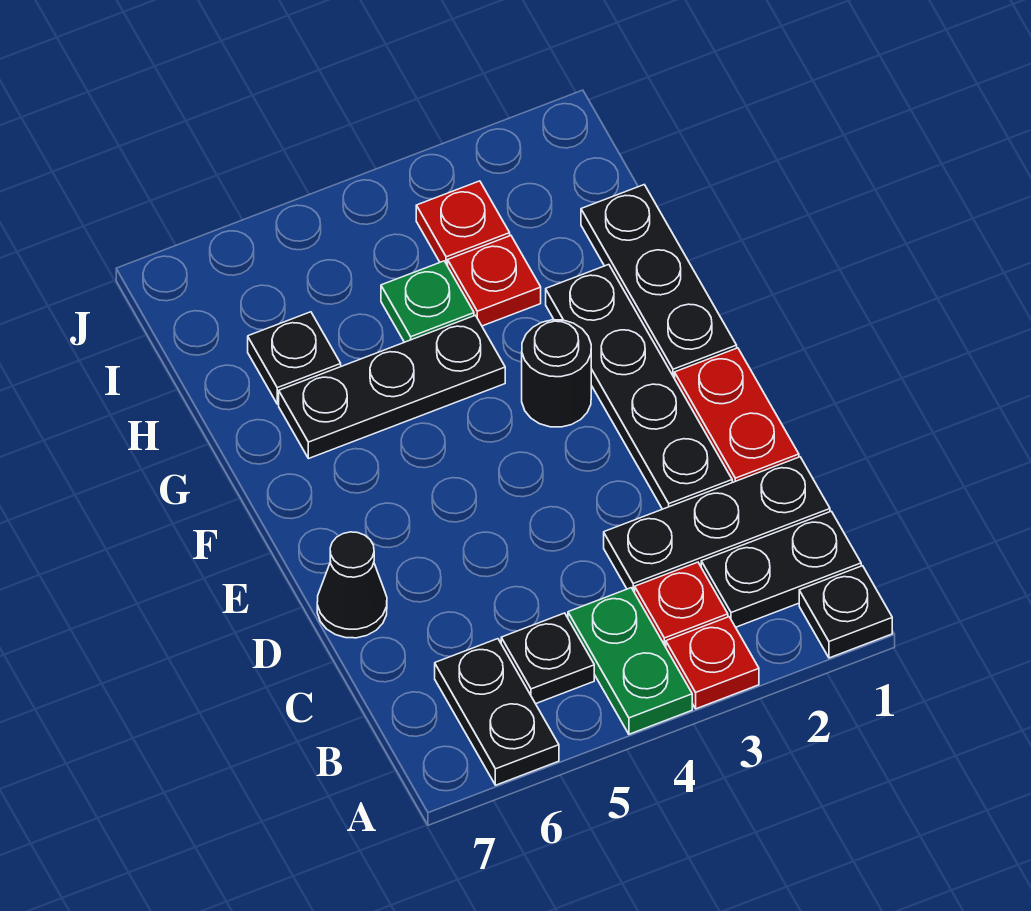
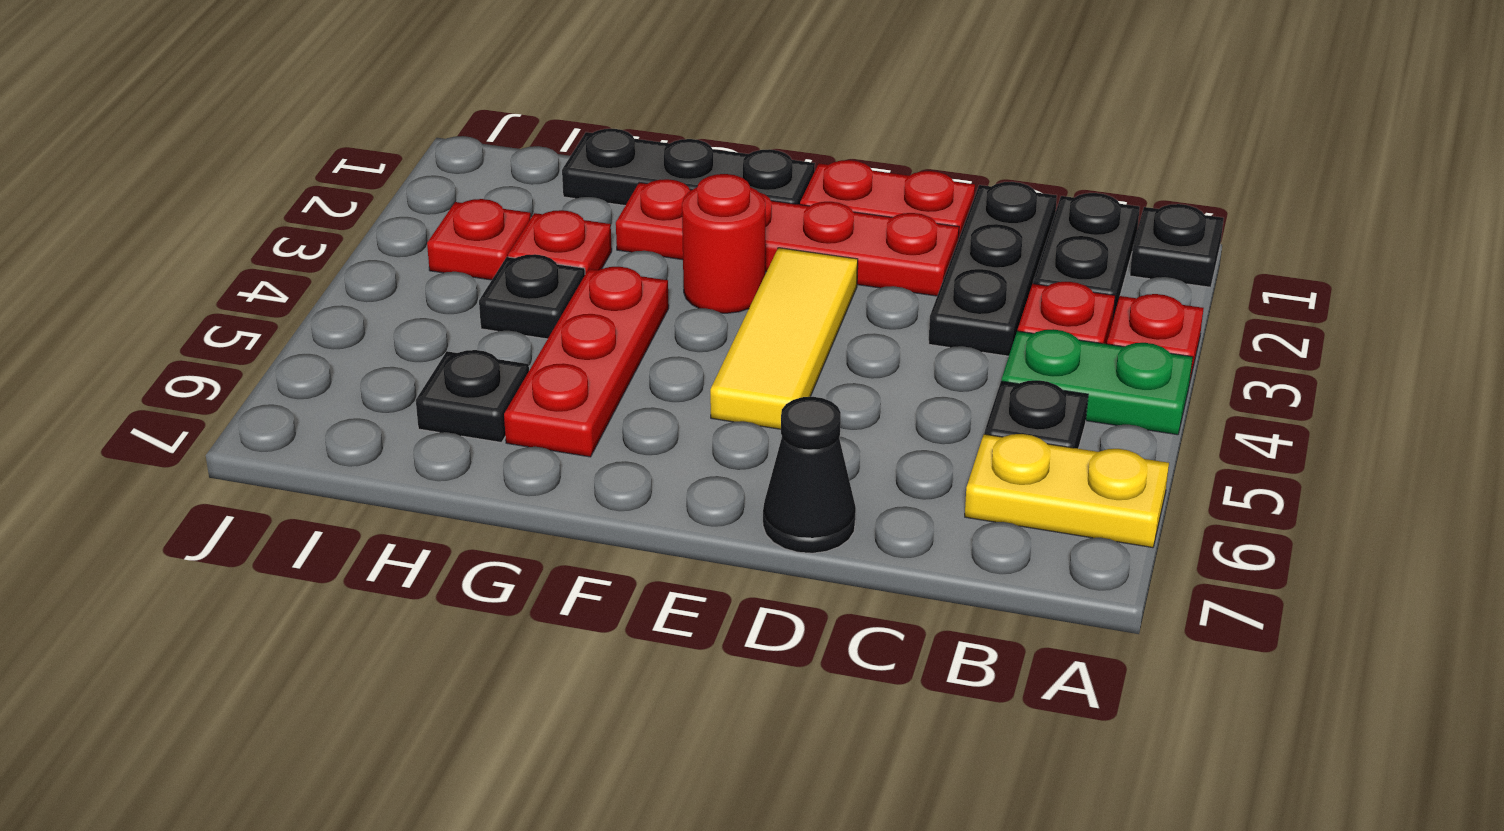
black 1x2 plate [435,639,559,785] -> yellow 1x2 plate [965,434,1169,548]
black 1x4 plate [546,265,732,509] -> red 1x4 plate [616,179,959,296]
none -> yellow 1x3 tile [710,248,858,429]
black 1x1 round brick [522,320,591,427] -> red 1x1 round brick [682,174,765,313]
black 1x3 plate [279,315,505,459] -> red 1x3 plate [504,267,669,457]
green 1x1 plate [381,261,474,342] -> black 1x1 plate [479,254,585,339]

